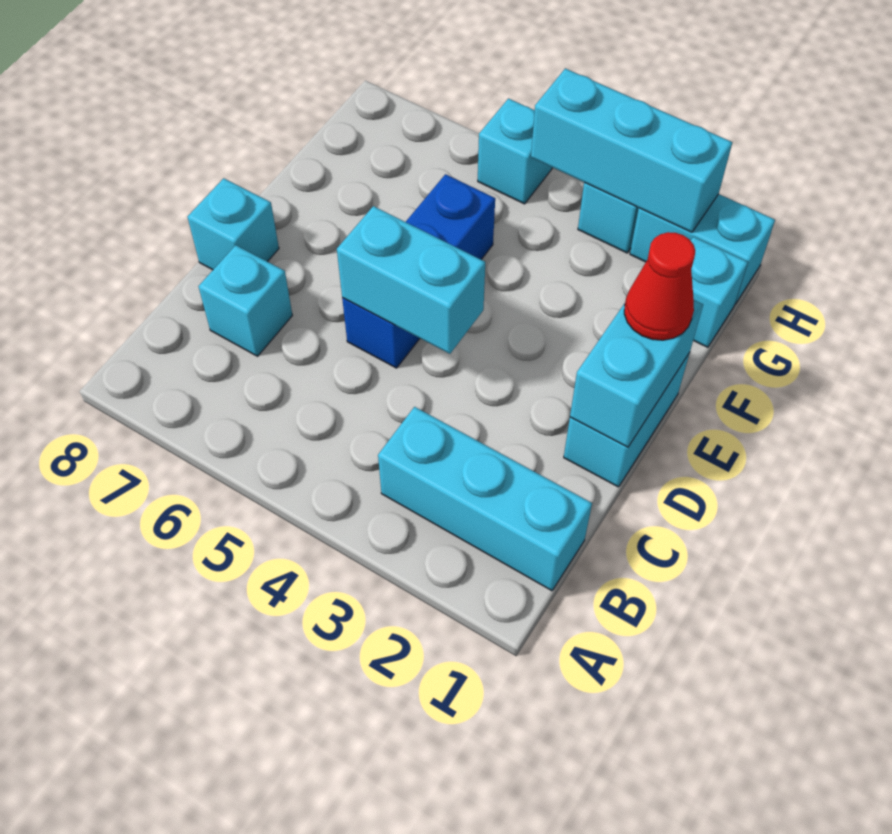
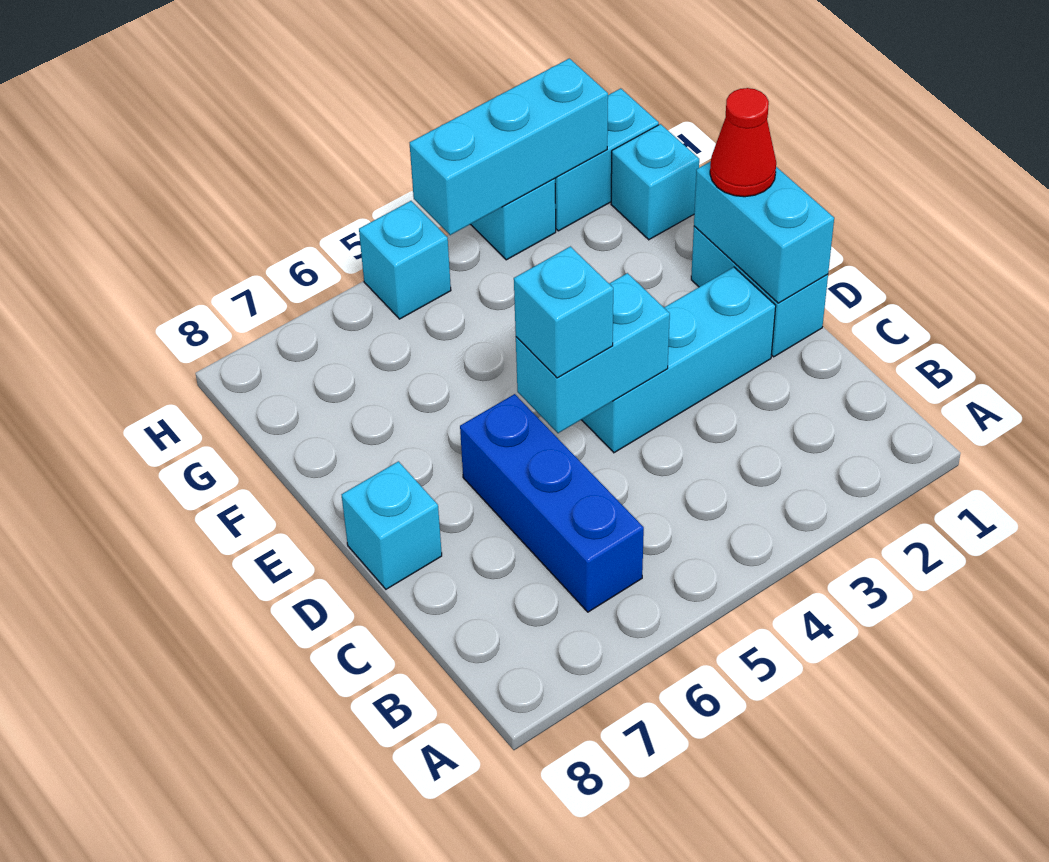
cyan 1x3 brick [378,407,592,591] -> cyan 1x3 brick moved to [582,267,776,453]
cyan 1x1 brick [199,245,292,356] -> cyan 1x1 brick moved to [514,246,613,378]
blue 1x3 brick [342,174,495,368] -> blue 1x3 brick moved to [460,394,644,612]

